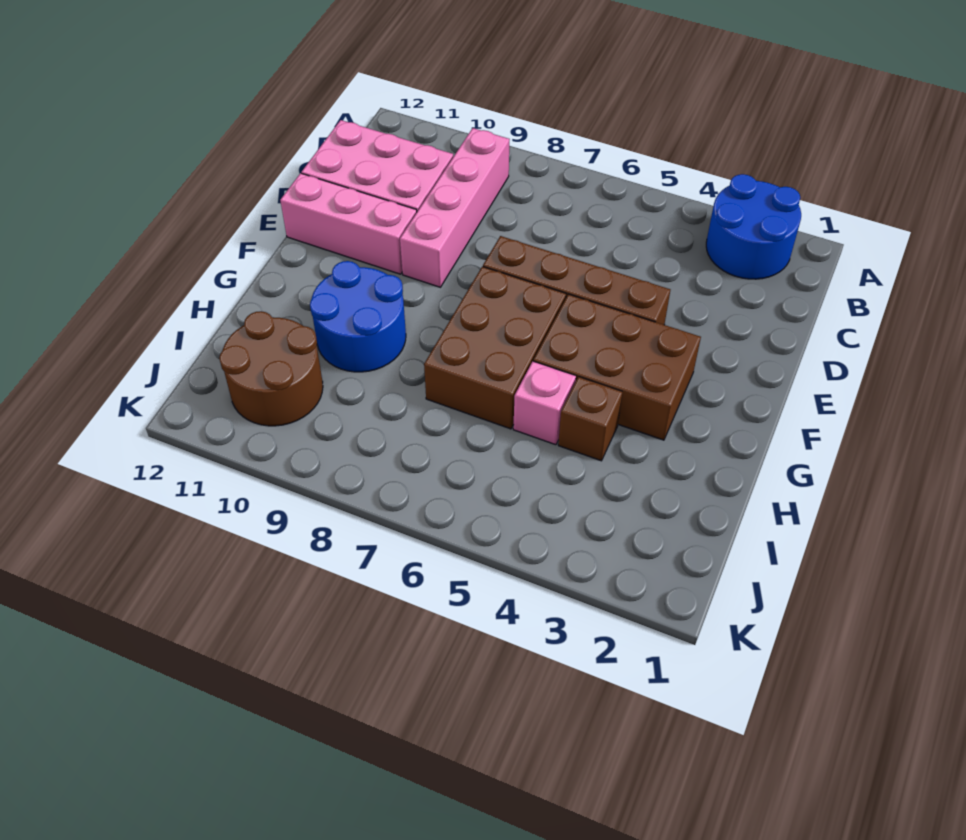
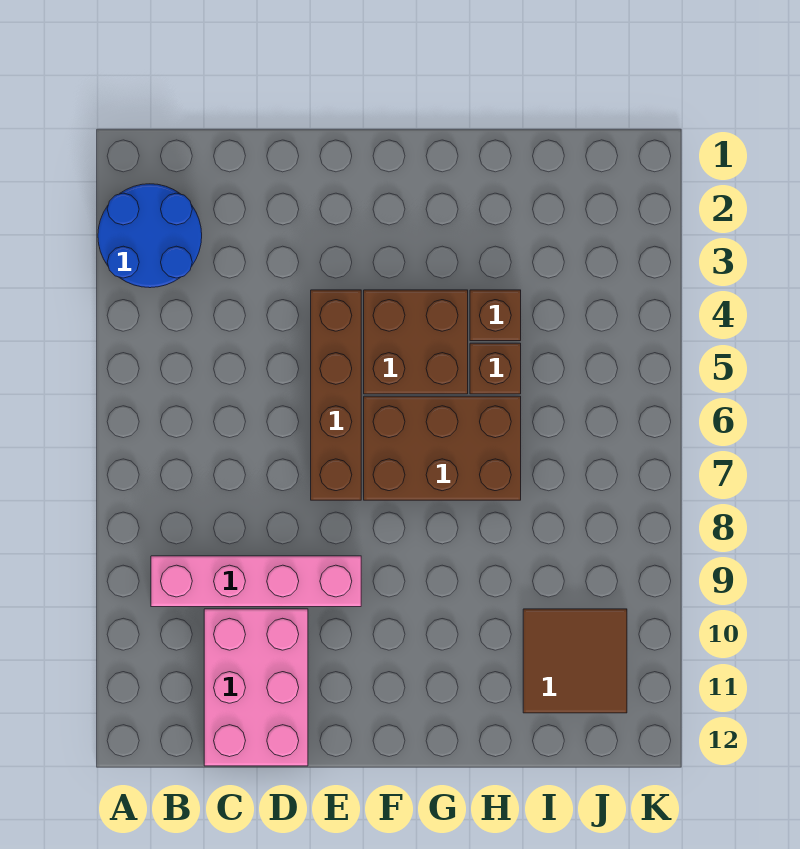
pink 1x3 brick [280,173,417,274] -> none
brown 2x3 brick [533,294,701,440] -> brown 2x2 brick [364,290,468,394]
blue 2x2 round brick [310,261,406,372] -> none
pink 1x1 brick [513,361,576,445] -> brown 1x1 brick [470,343,521,394]
brown 2x2 round brick [219,311,323,426] -> brown 2x2 tile [523,609,627,713]

